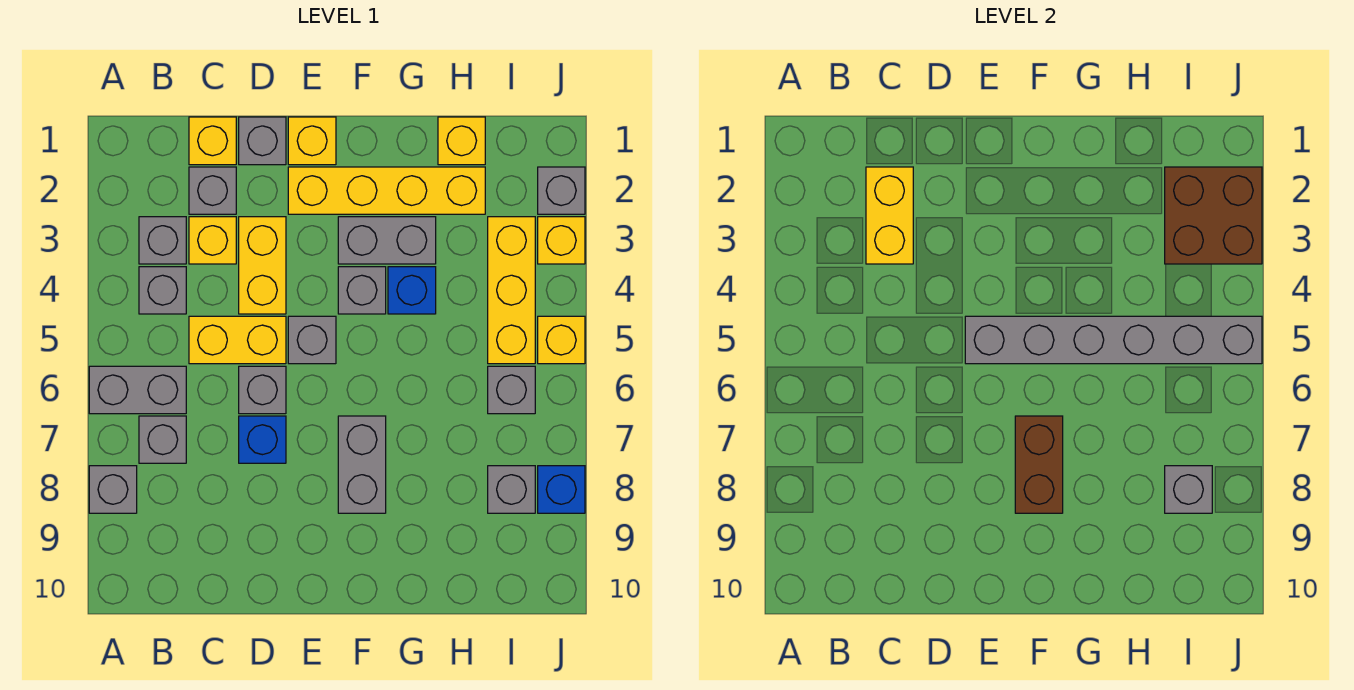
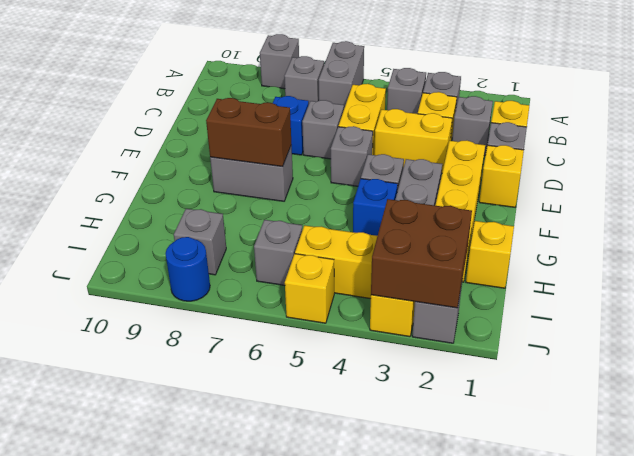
yellow 1x2 brick [866,167,913,264] -> none
grey 1x6 brick [965,316,1262,364] -> none
grey 1x1 brick [1165,466,1212,513] -> none
blue 1x1 brick [538,466,585,513] -> blue 1x1 round brick [166,237,210,301]

